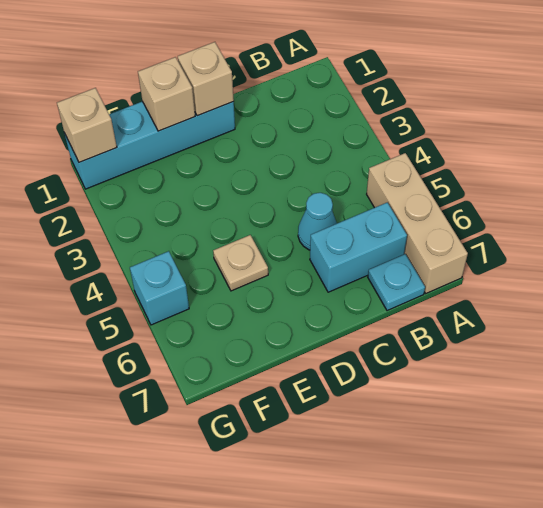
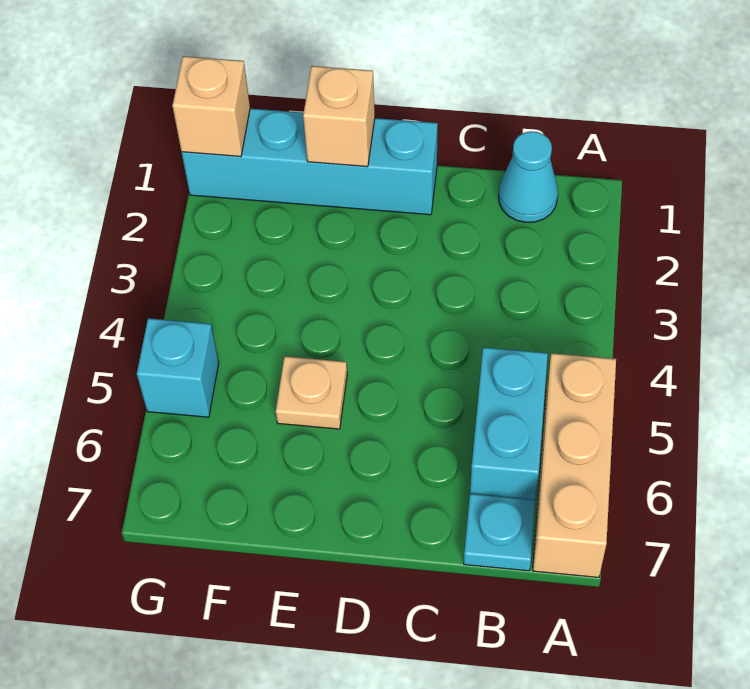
cyan 1x2 brick [310,202,407,292] -> cyan 1x2 brick turned to [470,347,548,500]
cyan 1x1 cone [298,193,337,250] -> cyan 1x1 cone moved to [499,131,558,222]
tan 1x1 brick [178,42,234,116] -> none

